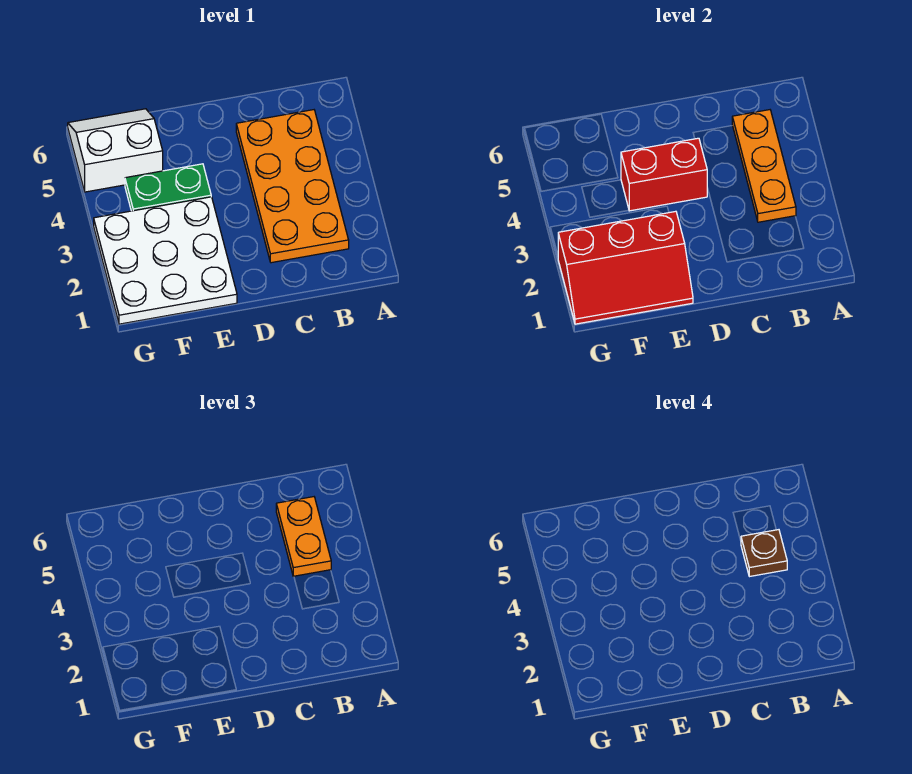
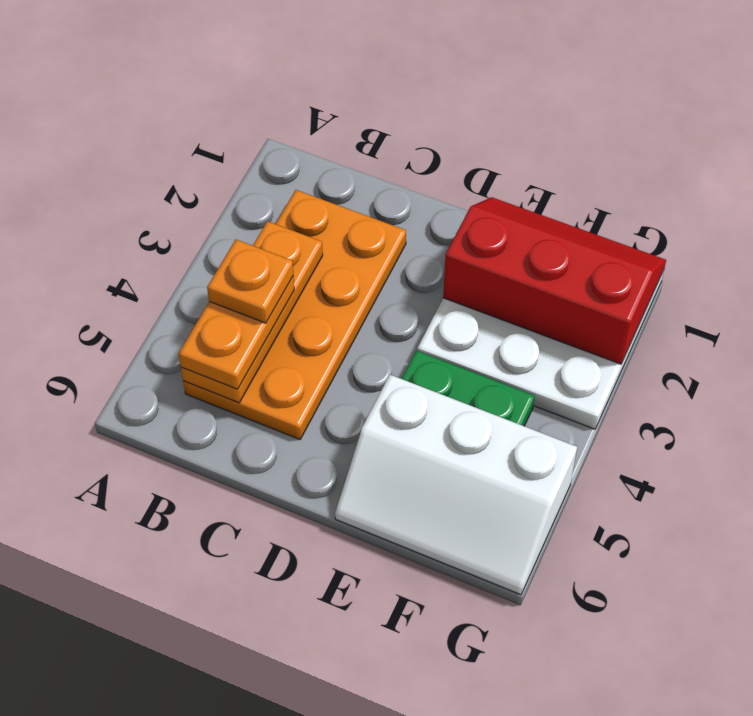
brown 1x1 plate [741,530,787,577] -> orange 1x1 plate [207,240,293,323]
red 1x2 brick [621,138,707,211] -> none
white 2x2 slope [68,109,163,192] -> white 2x3 slope [335,375,577,595]

